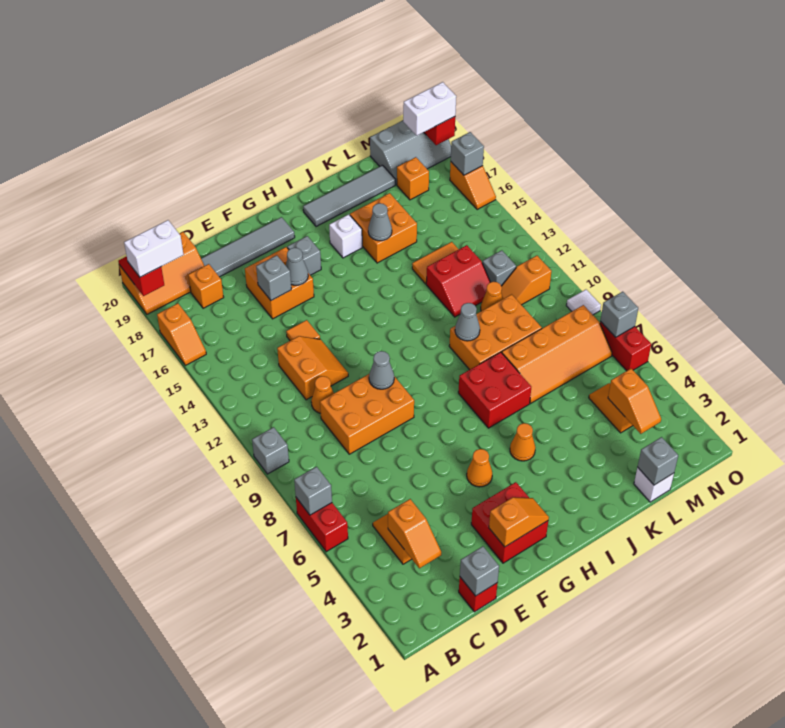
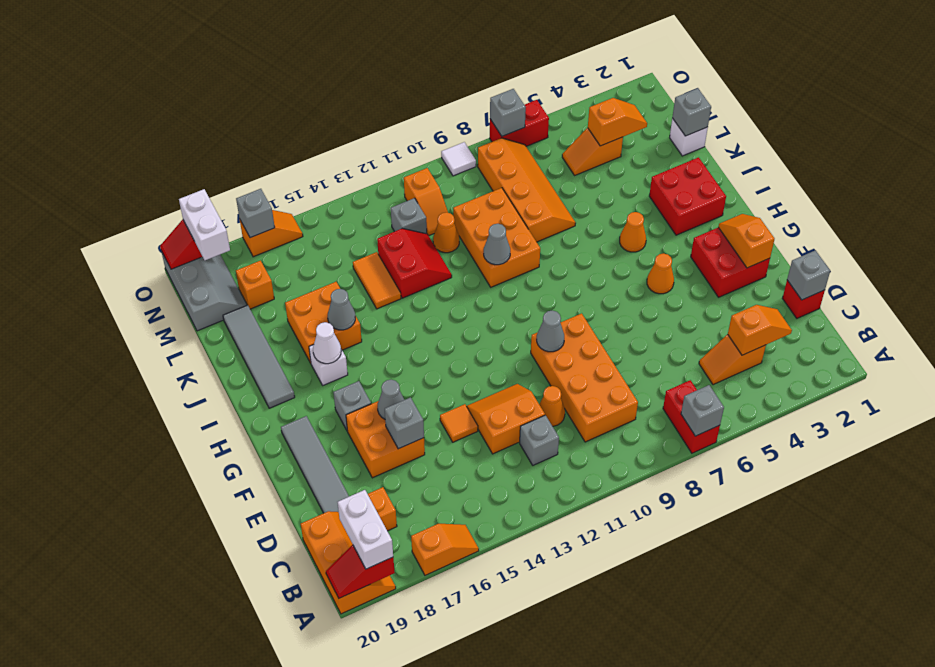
red 1x2 brick [296,498,348,552] -> red 1x2 brick turned to [663,380,720,453]
grey 1x1 brick [252,427,289,474] -> grey 1x1 brick moved to [520,415,559,465]
orange 2x3 brick [320,374,414,454] -> orange 2x4 brick [531,313,638,442]
red 2x2 brick [458,352,531,428] -> red 2x2 brick moved to [649,157,726,235]
none -> white 1x1 cone [313,322,341,364]

